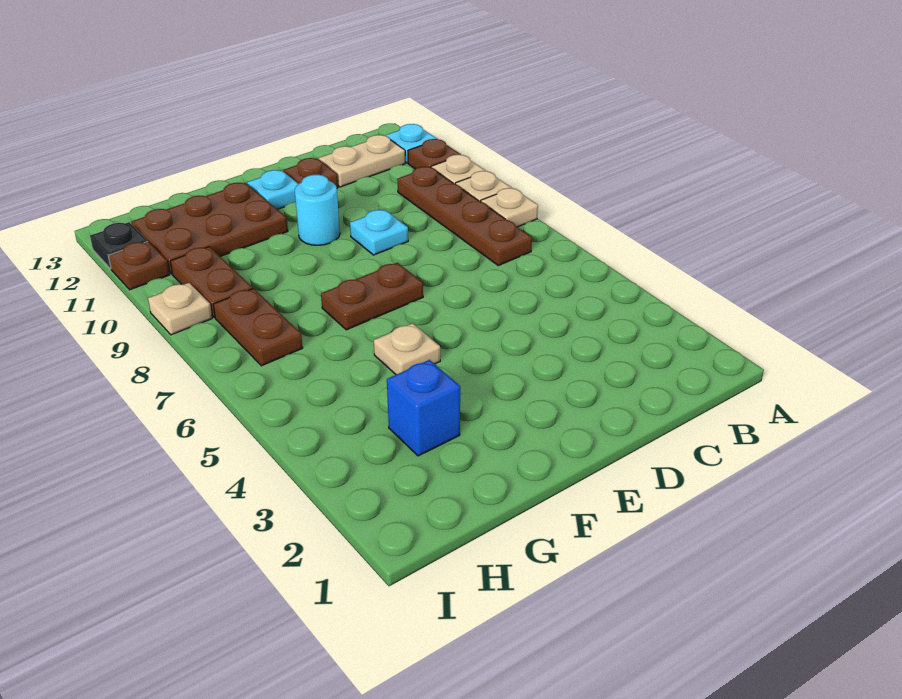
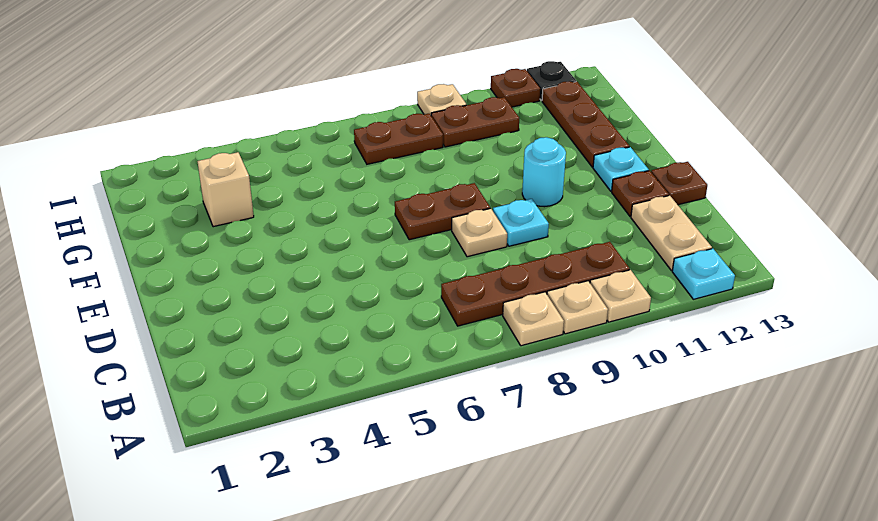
brown 1x1 plate [408,139,461,169] -> brown 1x1 plate moved to [651,162,707,205]
brown 1x2 plate [321,263,423,330] -> brown 1x2 plate turned to [395,183,490,240]
tan 1x1 plate [374,323,440,375] -> tan 1x1 plate moved to [452,208,507,257]
brown 2x3 plate [131,183,288,274] -> brown 1x3 plate [542,81,629,167]
blue 1x1 brick [387,360,460,456] -> tan 1x1 brick [197,152,254,227]

